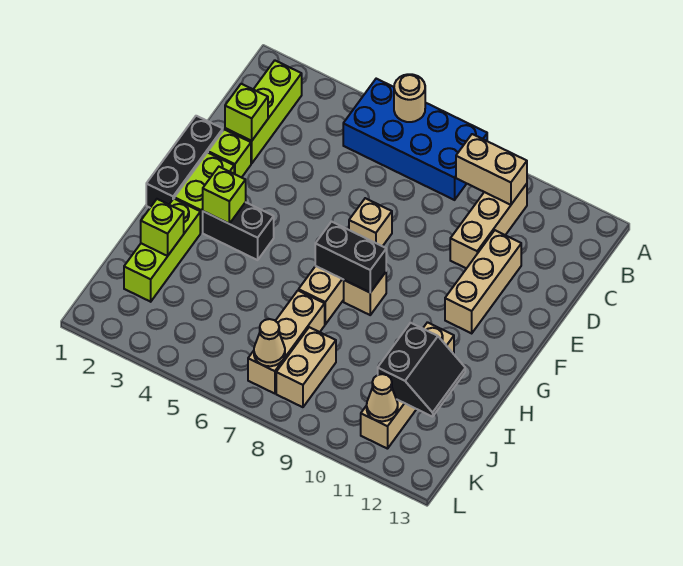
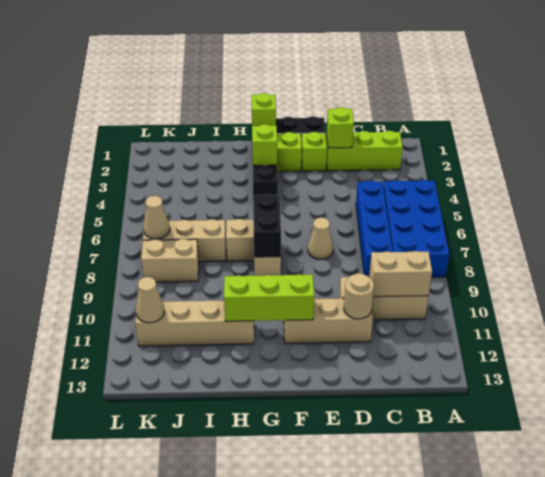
tan 1x1 round brick [394,74,425,122] -> tan 1x1 round brick moved to [344,273,374,319]
tan 1x2 brick [456,134,527,205] -> tan 1x2 brick turned to [369,251,432,297]
none -> blue 1x4 brick [356,181,393,277]
tan 1x1 brick [349,198,392,246] -> tan 1x1 cone [308,218,333,259]
lime 1x3 brick [124,199,200,302] -> lime 1x3 brick moved to [224,274,314,321]
lime 1x1 brick [141,199,184,256] -> lime 1x1 brick moved to [252,93,276,126]
black 2x2 slope [378,323,465,417] -> none

